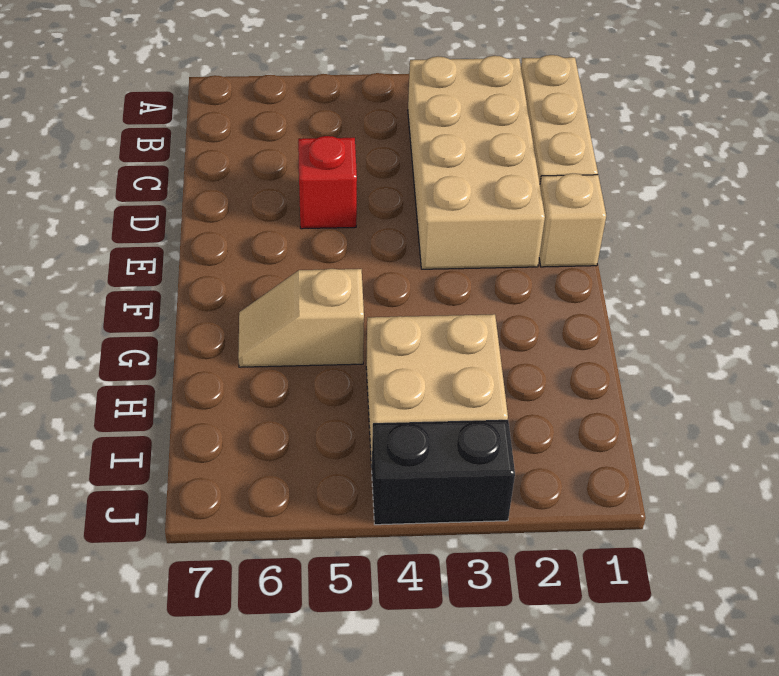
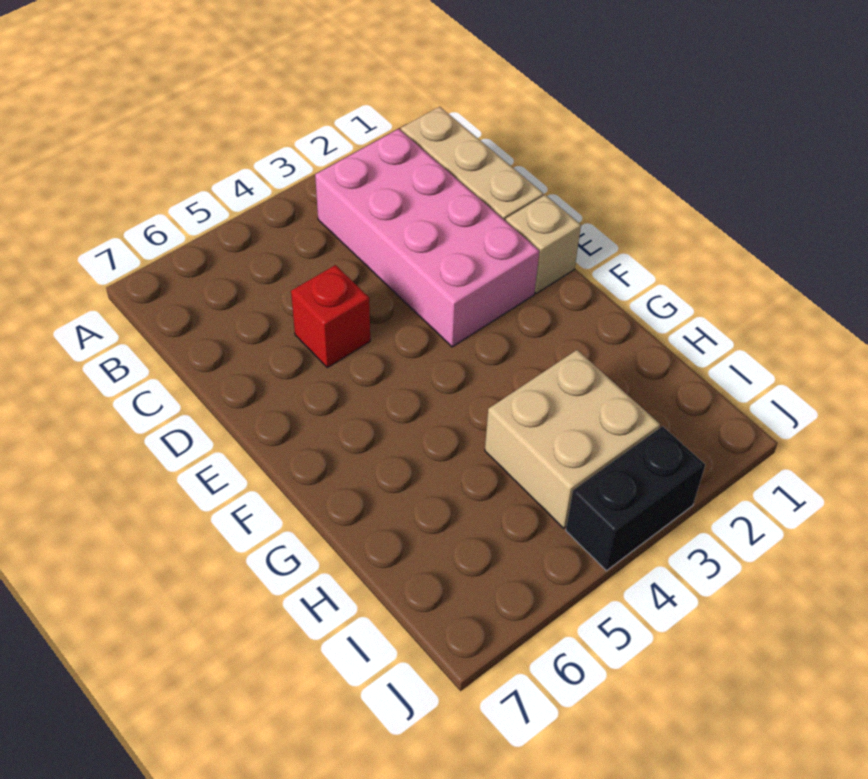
tan 2x4 brick [408,56,545,269] -> pink 2x4 brick [315,129,539,347]
tan 1x2 slope [238,269,364,367] -> none

